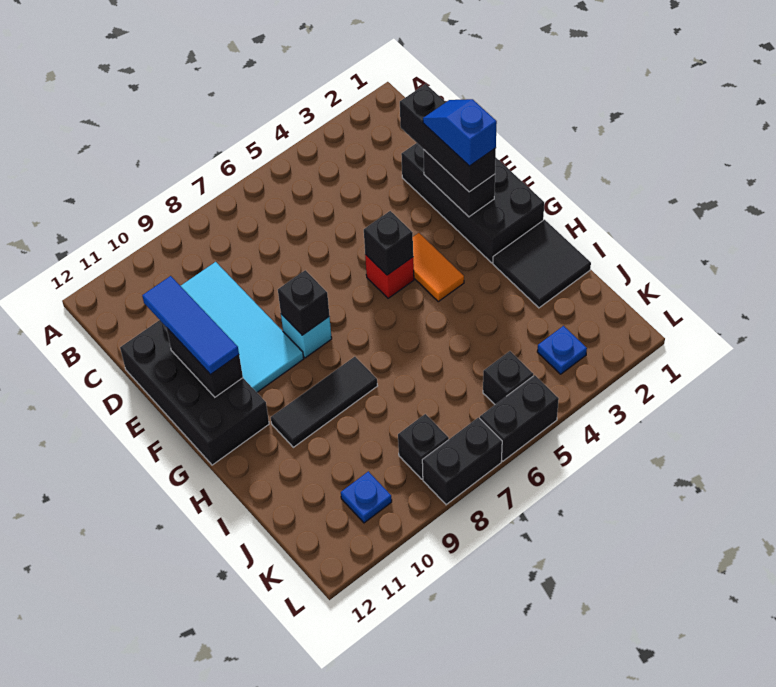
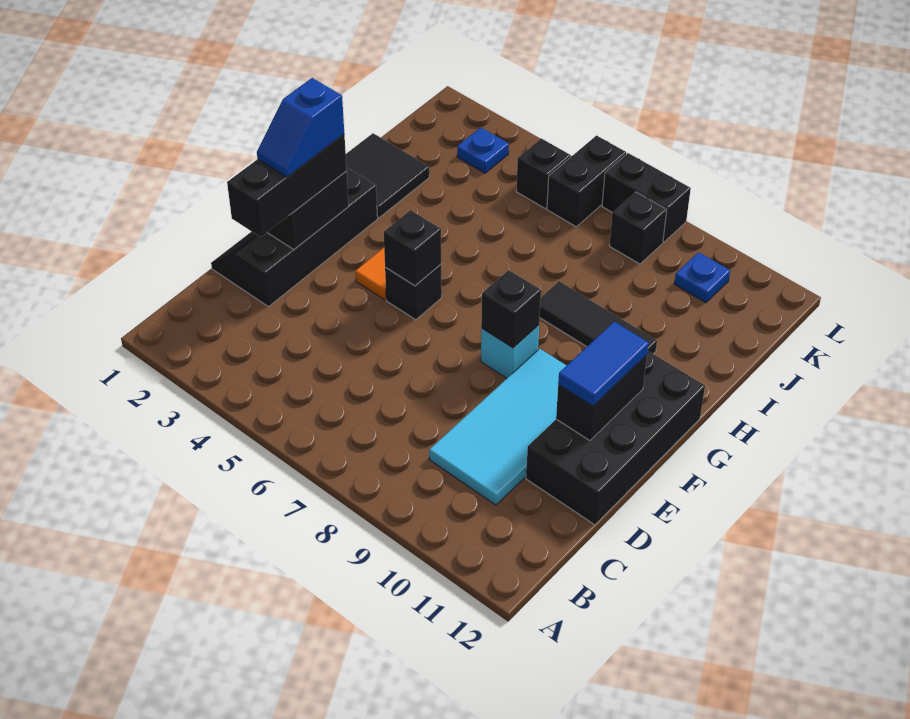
black 2x4 brick [401,143,544,263] -> black 2x4 slope [211,168,378,307]
blue 1x3 tile [142,276,239,375] -> blue 1x2 tile [558,322,649,406]
red 1x1 brick [365,254,414,298] -> black 1x1 brick [385,265,442,320]
black 1x2 brick [480,375,559,461] -> black 1x2 brick turned to [547,136,626,227]

